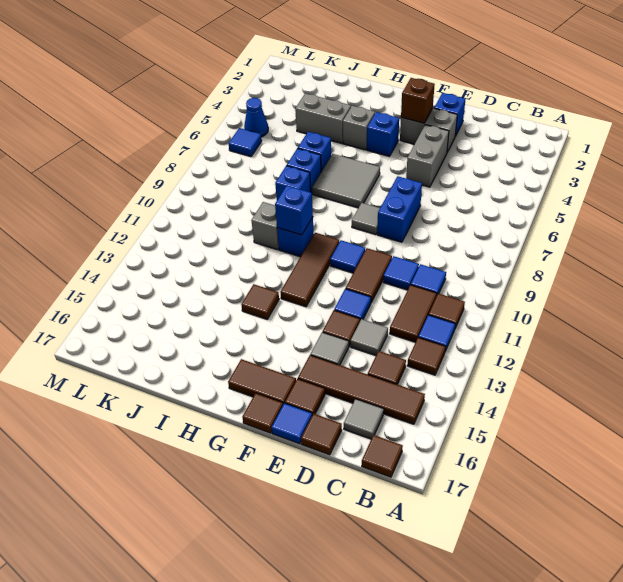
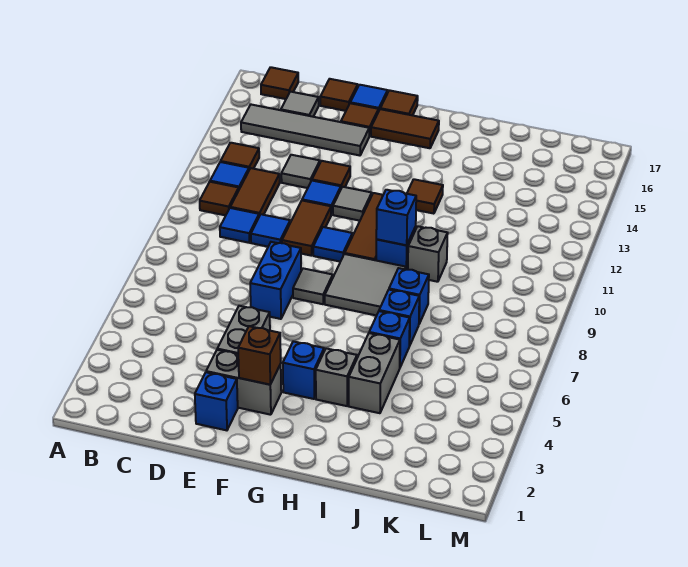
brown 1x4 tile [298,355,425,424] -> grey 1x4 tile [241,105,369,155]
brown 1x1 tile [368,351,406,384] -> none
grey 1x1 tile [310,332,349,365] -> grey 1x1 tile moved to [333,187,372,221]
grey 2x2 tile [312,154,380,208] -> grey 2x2 tile moved to [325,254,406,316]
grey 1x2 brick [295,93,351,143] -> grey 1x2 brick turned to [349,333,400,413]
blue 1x1 cone [244,98,268,137] -> none
blue 1x1 tile [228,128,262,157] -> none

